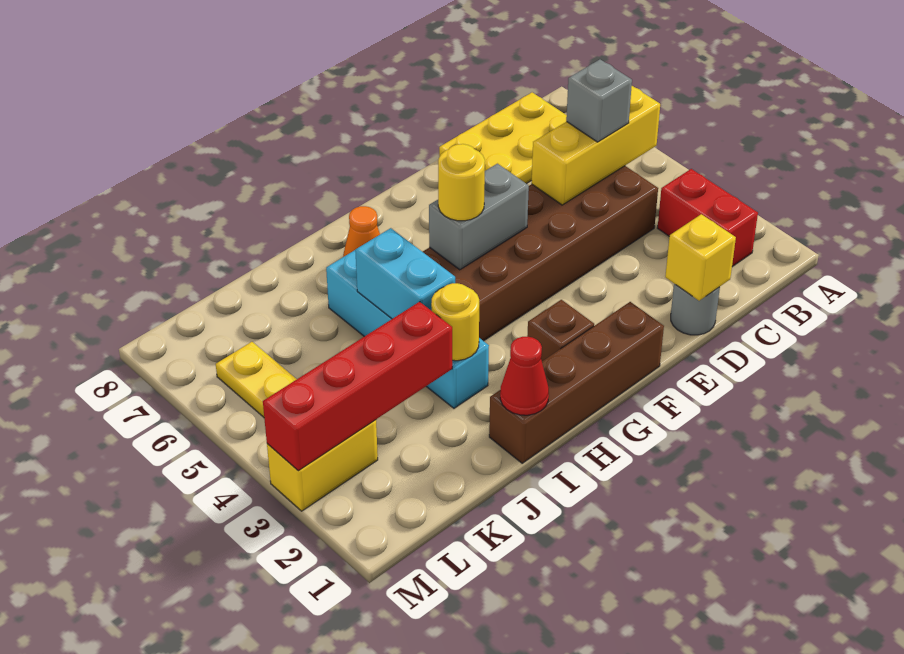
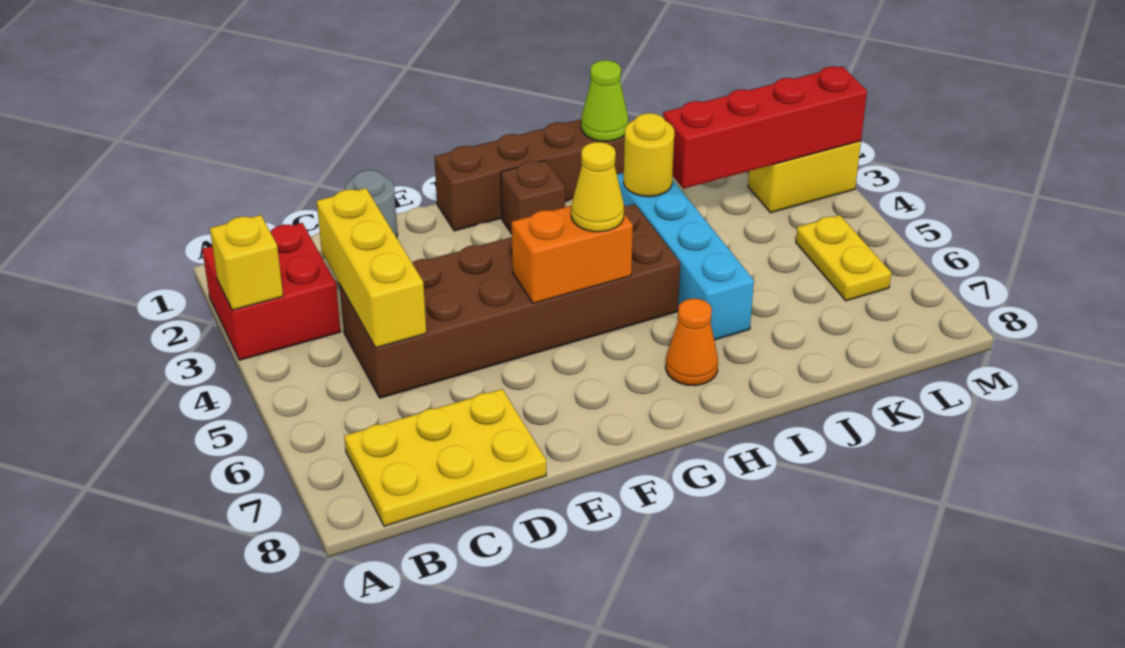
red 1x2 brick [658,169,758,267] -> red 2x2 brick [202,223,341,360]
yellow 1x3 brick [532,86,660,205] -> yellow 1x3 brick turned to [317,188,426,348]
grey 1x1 brick [566,59,632,142] -> none
yellow 1x1 brick [665,214,736,301] -> yellow 1x1 brick moved to [210,215,283,310]
grey 1x2 brick [429,164,529,270] -> orange 1x2 brick [512,206,633,303]
yellow 1x1 round brick [438,144,485,221] -> yellow 1x1 cone [571,142,624,232]
red 1x1 cone [500,337,549,415] -> lime 1x1 cone [581,60,628,141]
cyan 1x2 brick [355,228,455,319] -> none

